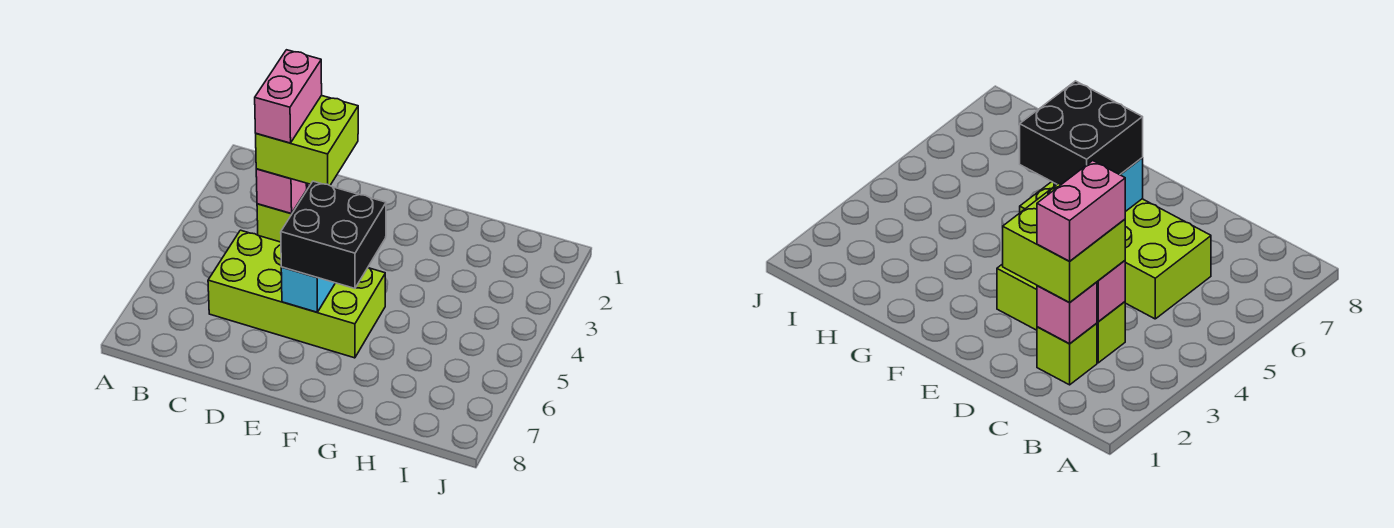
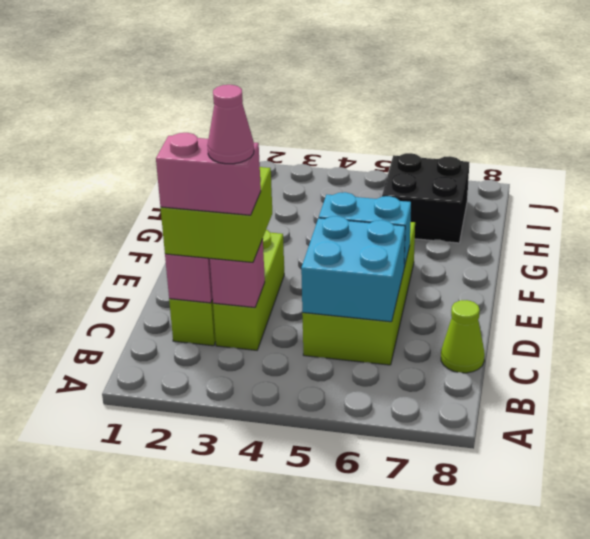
none -> pink 1x1 cone [207,85,254,164]
none -> cyan 2x2 brick [301,216,405,322]
none -> lime 1x1 cone [441,300,485,373]
black 2x2 brick [281,181,386,288] -> black 2x2 brick moved to [382,153,469,243]

